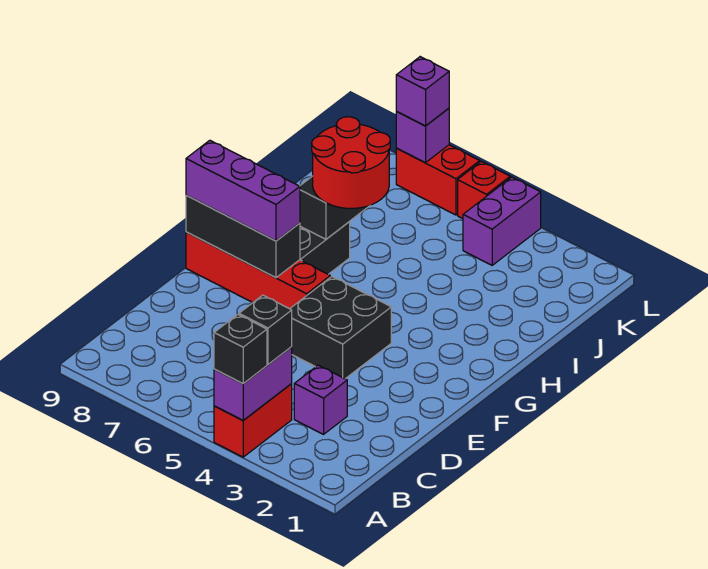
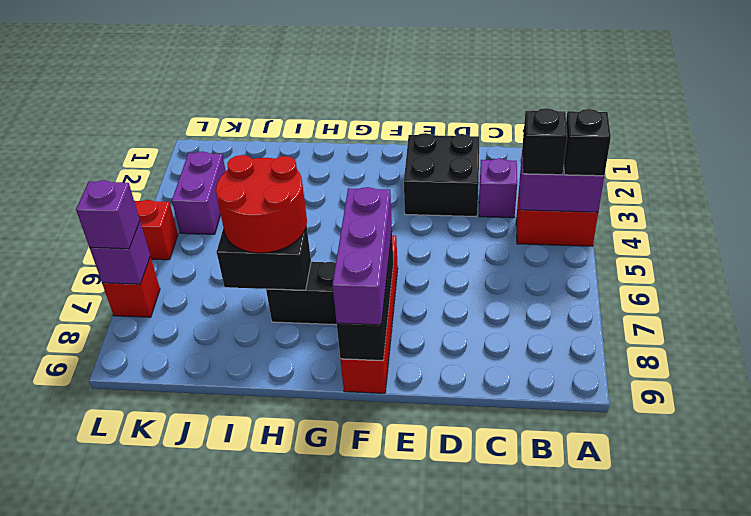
black 2x2 brick [290,277,391,379] -> black 2x2 brick moved to [404,133,479,217]
purple 1x2 brick [463,177,541,265] -> purple 1x2 brick turned to [172,151,226,234]
red 1x2 brick [396,145,480,215] -> red 1x1 brick [102,257,160,317]

